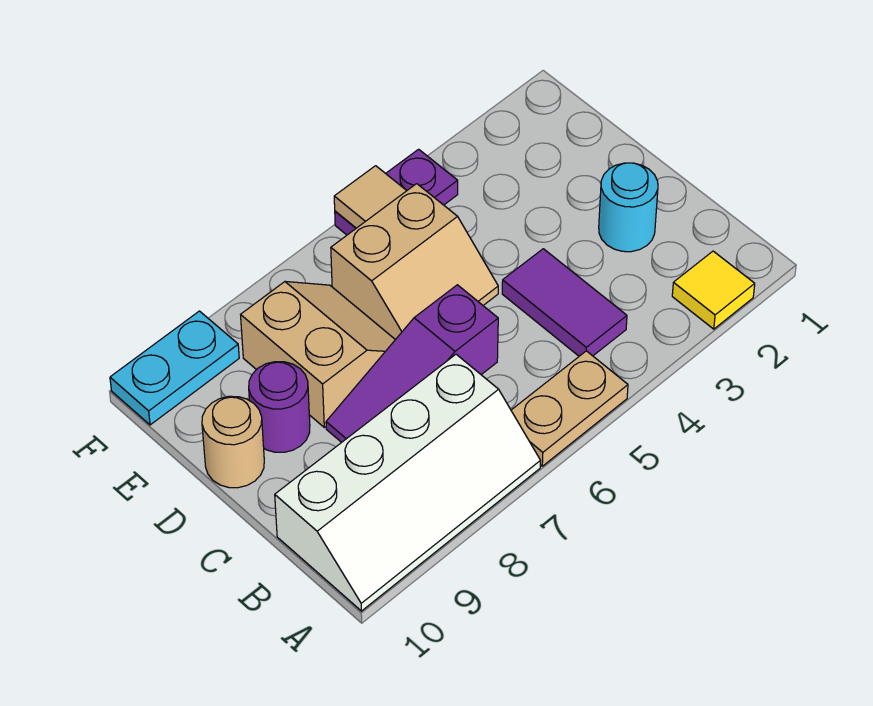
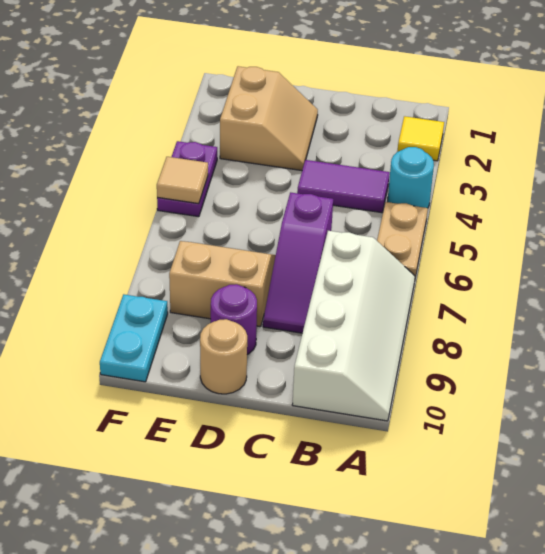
cyan 1x1 round brick [599,163,658,252] -> cyan 1x1 round brick moved to [388,147,434,208]
tan 2x2 slope [331,184,498,340] -> tan 2x2 slope moved to [220,66,318,171]

